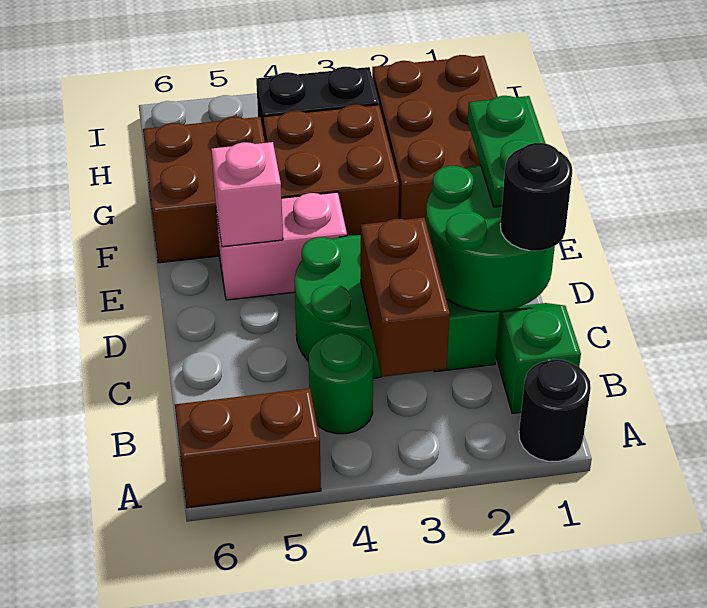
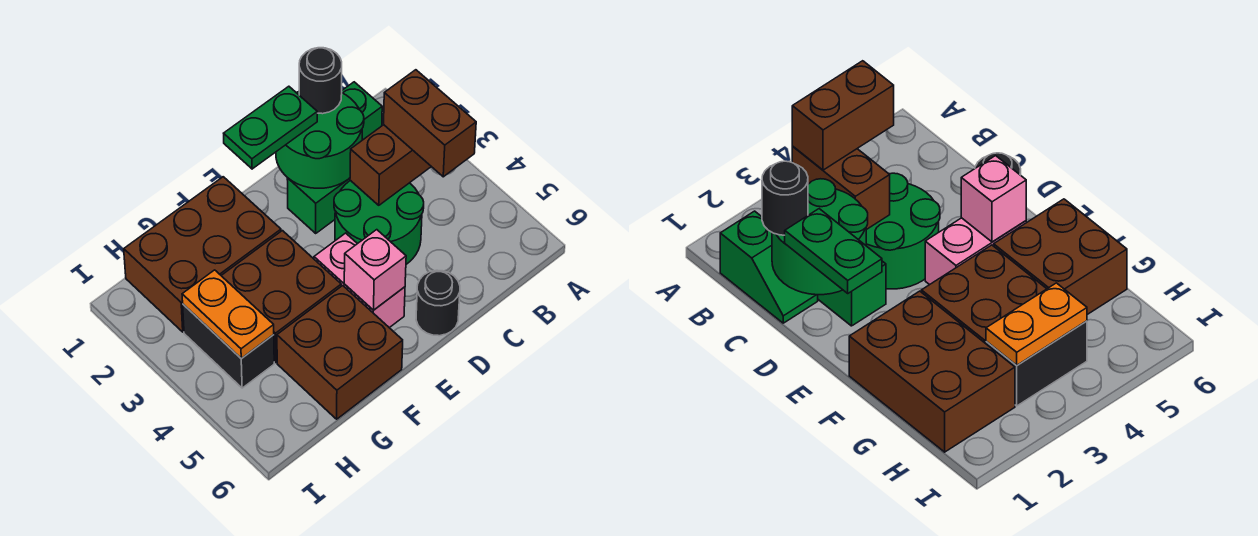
black 1x1 round brick [519,359,591,461] -> black 1x1 round brick moved to [416,270,460,336]
brown 1x2 brick [175,388,321,508] -> brown 1x2 brick moved to [384,70,476,177]
green 1x1 round brick [309,332,373,434] -> none
none -> orange 1x2 plate [182,270,274,359]

